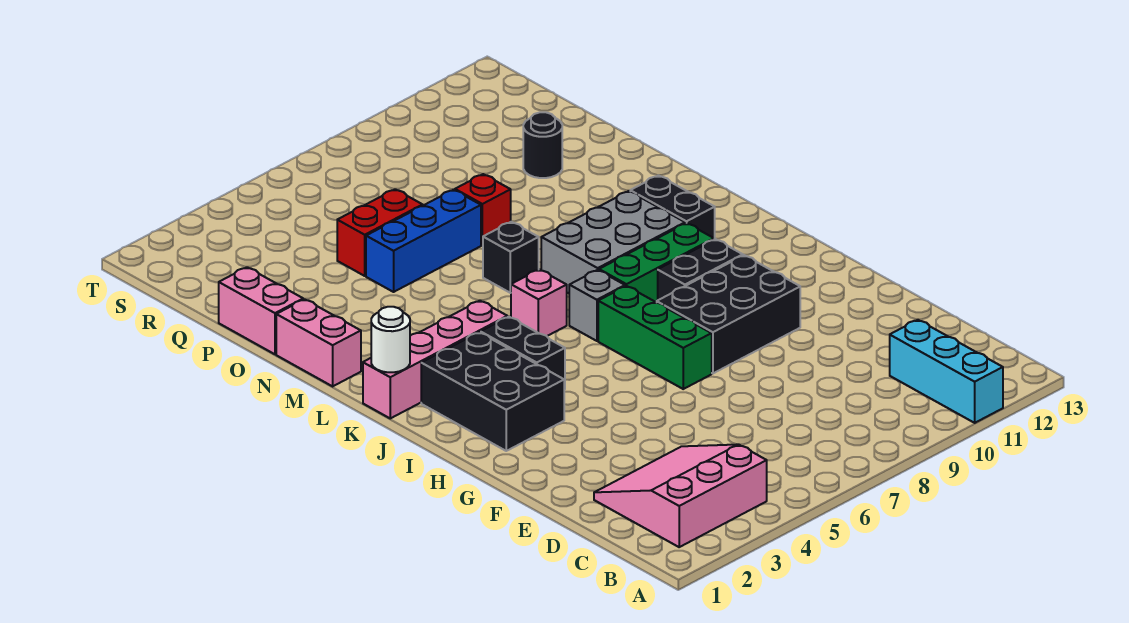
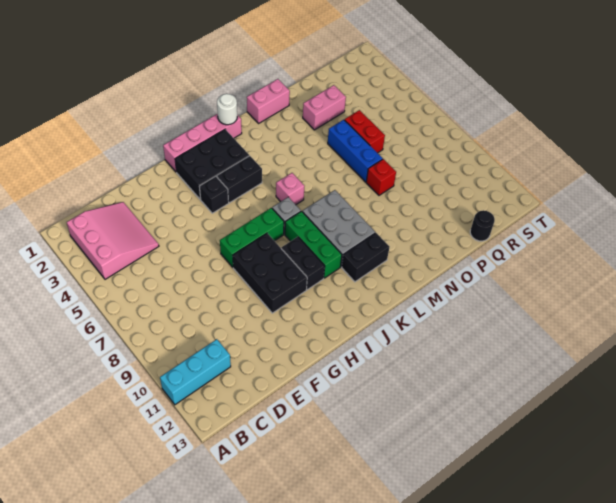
pink 1x4 brick [363,301,507,418] -> pink 1x4 brick turned to [163,114,242,172]
black 1x1 brick [483,222,539,293] -> black 1x1 brick moved to [199,176,229,213]
pink 1x2 brick [219,267,303,354] -> pink 1x2 brick moved to [303,85,346,130]
black 1x1 round brick [523,112,562,178] -> black 1x1 round brick moved to [470,210,495,241]

